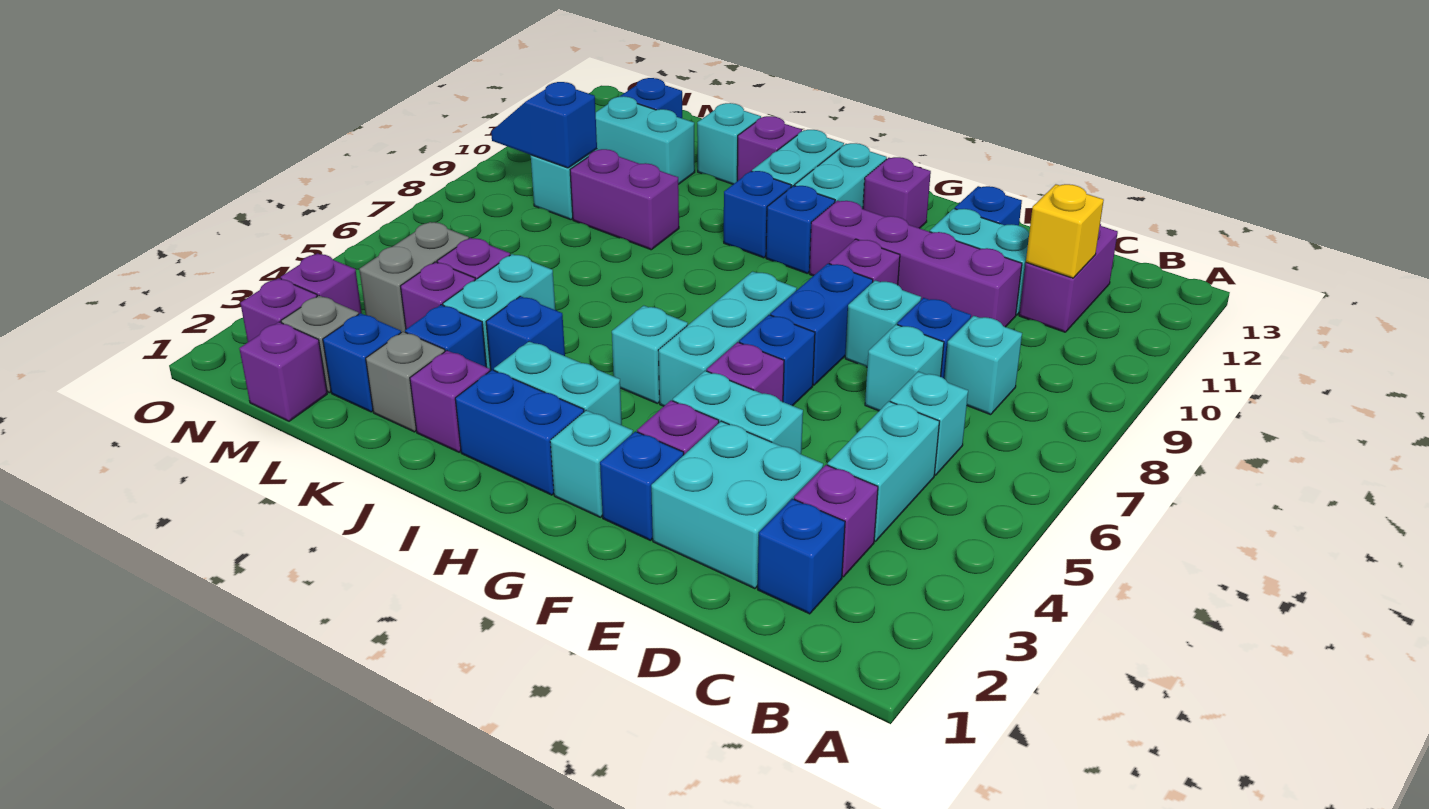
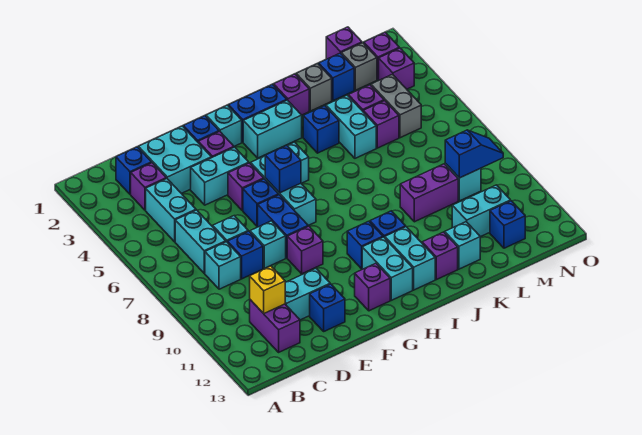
cyan 1x1 brick [890,371,968,475] -> cyan 1x2 brick [175,210,226,273]
purple 1x4 brick [810,201,1022,327] -> none
blue 1x1 brick [405,305,486,367] -> blue 1x1 brick moved to [265,145,301,193]

